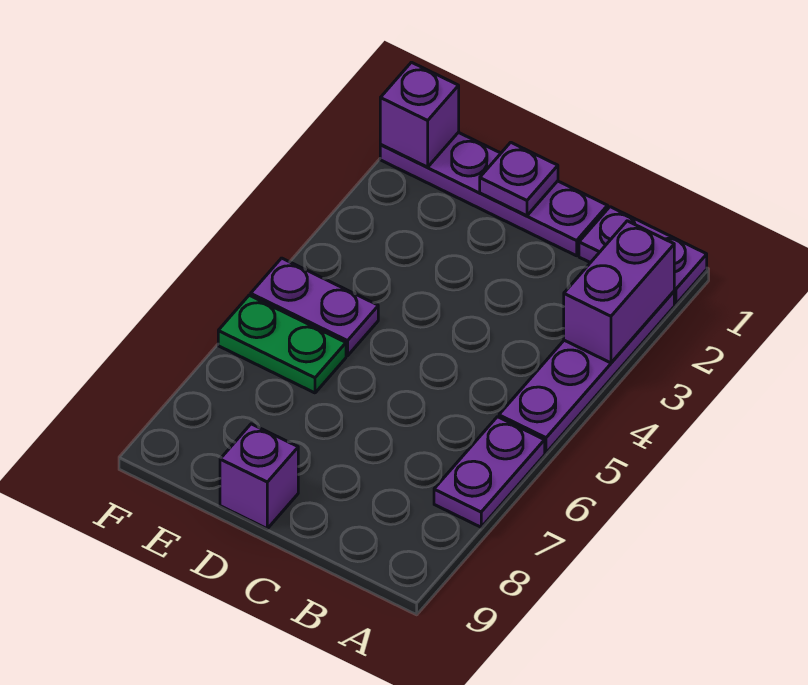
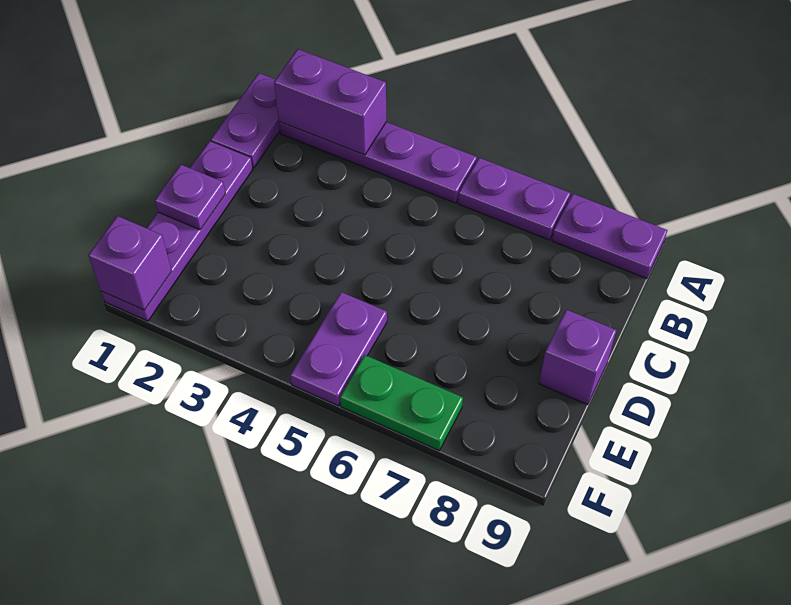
none -> purple 1x2 plate [552,194,667,279]
green 1x2 plate [218,295,346,393] -> green 1x2 plate turned to [340,355,463,450]

